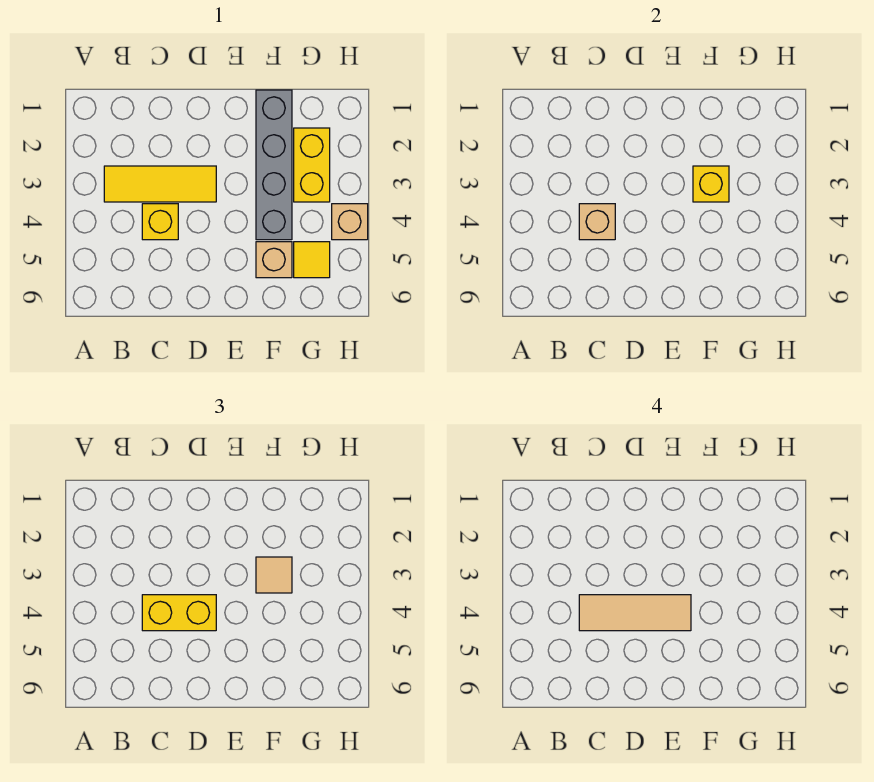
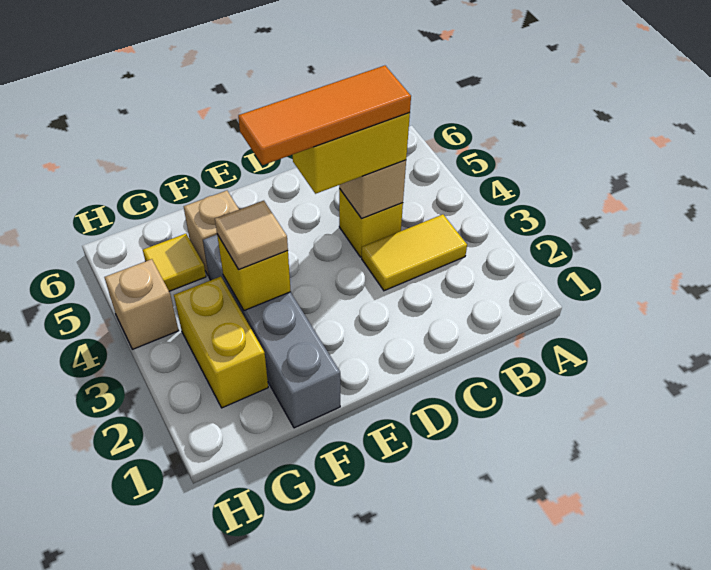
yellow 1x3 tile [104,166,216,202] -> yellow 1x2 tile [362,214,467,291]
tan 1x3 tile [579,595,691,631] -> orange 1x3 tile [238,66,411,165]

